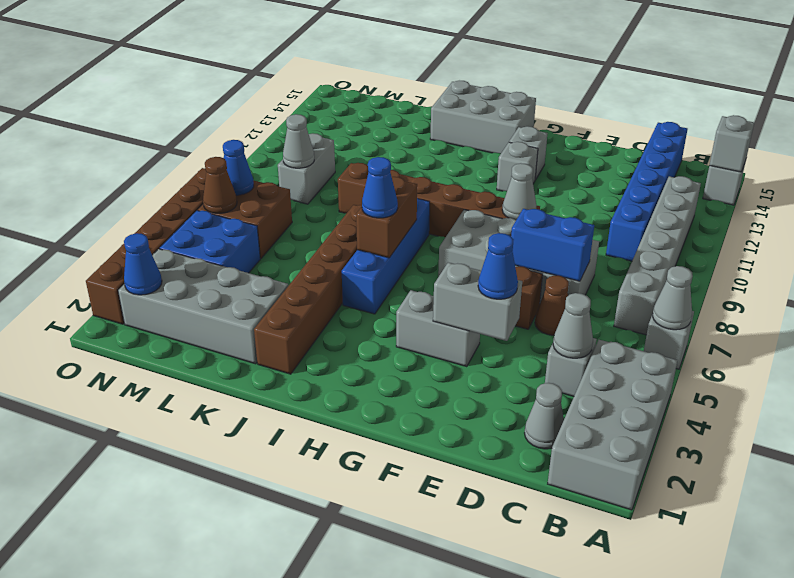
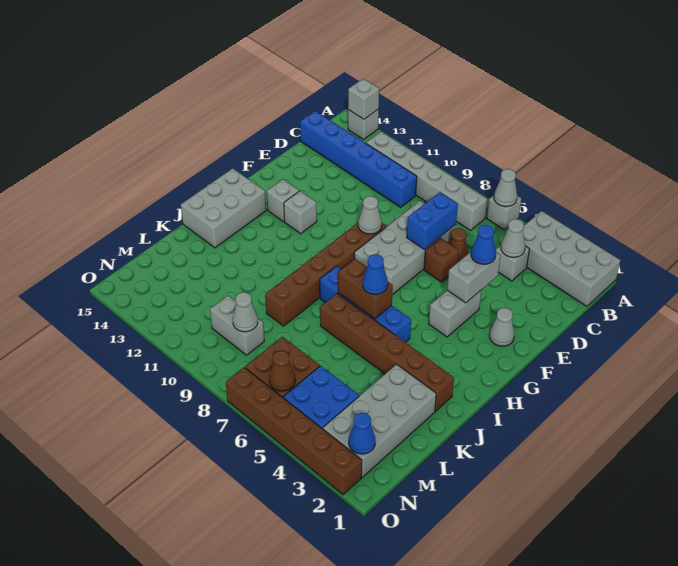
grey 1x1 cone [525,383,564,449] -> grey 1x1 cone moved to [489,308,514,346]
blue 1x1 cone [223,140,254,195] -> none

